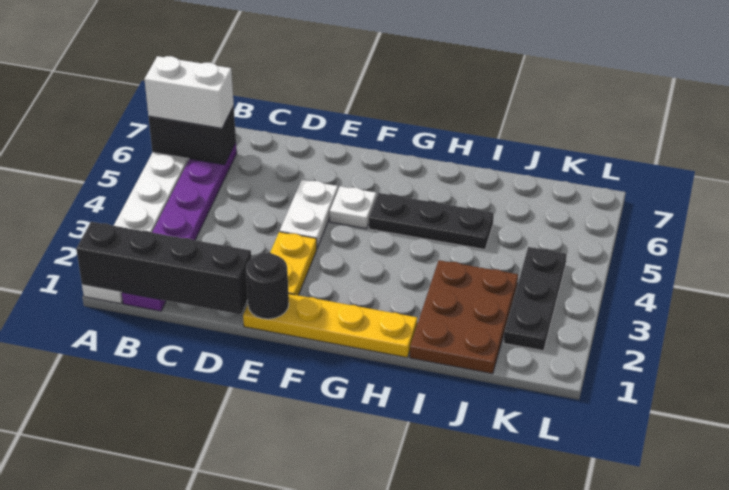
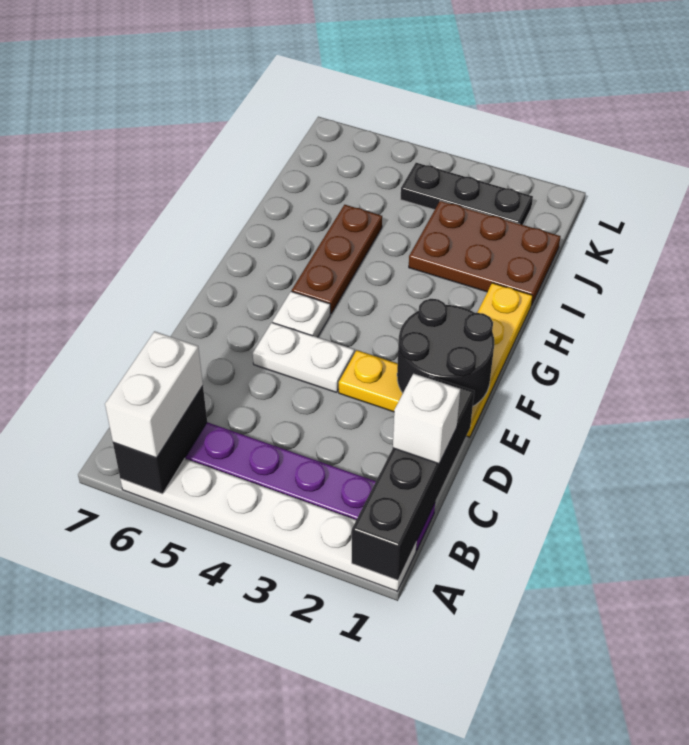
none -> white 1x1 brick [393,374,460,464]
black 1x1 round brick [246,253,289,319] -> black 2x2 round brick [397,299,494,406]
black 1x3 plate [369,193,494,249] -> brown 1x3 plate [292,205,382,314]

